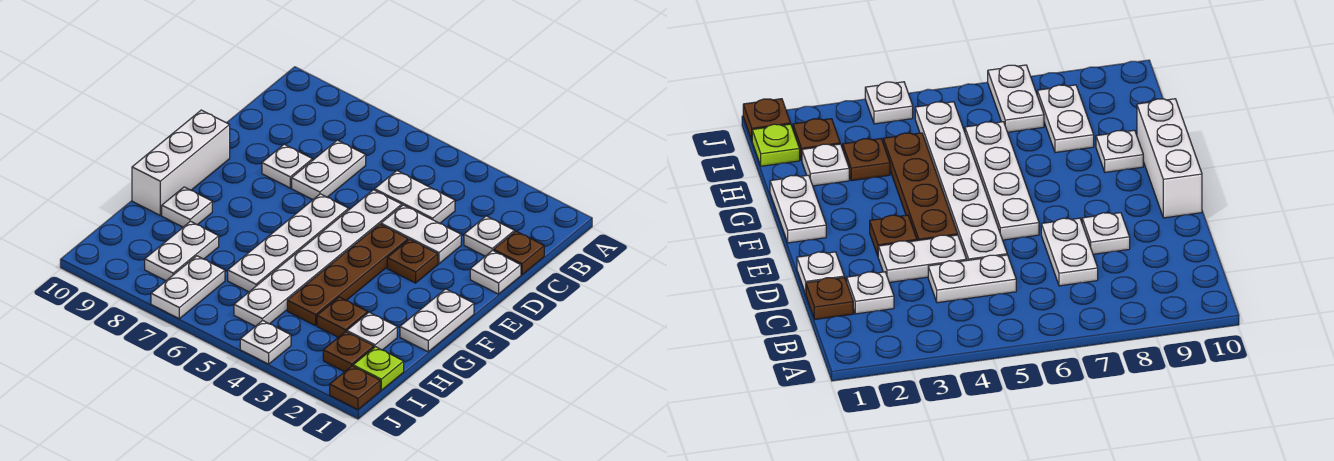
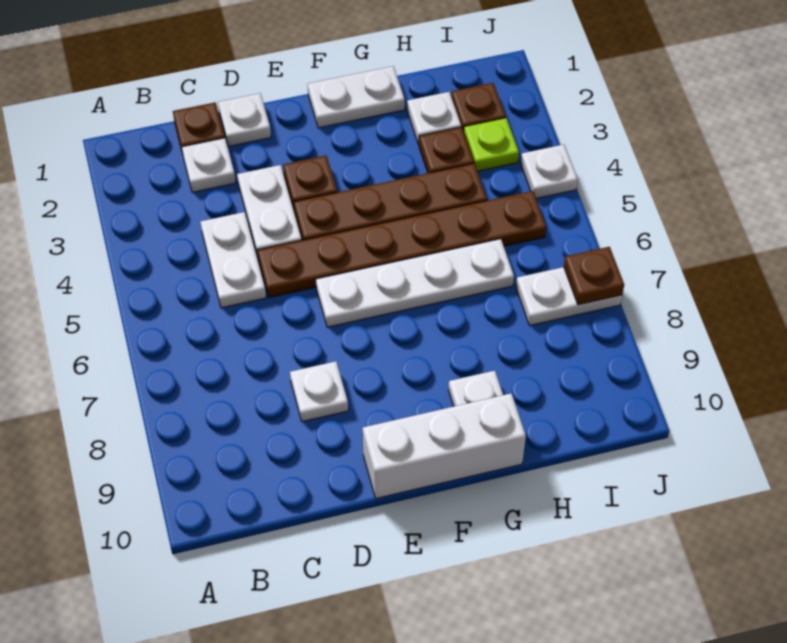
white 1x2 plate [292,140,366,200] -> none
white 1x6 plate [234,190,402,326] -> brown 1x6 plate [257,191,546,297]
white 1x2 plate [145,221,219,281] -> none
lime 1x1 plate [353,347,404,390] -> lime 1x1 plate moved to [464,118,519,171]
brown 1x1 plate [330,366,380,410] -> brown 1x1 plate moved to [564,247,624,305]

